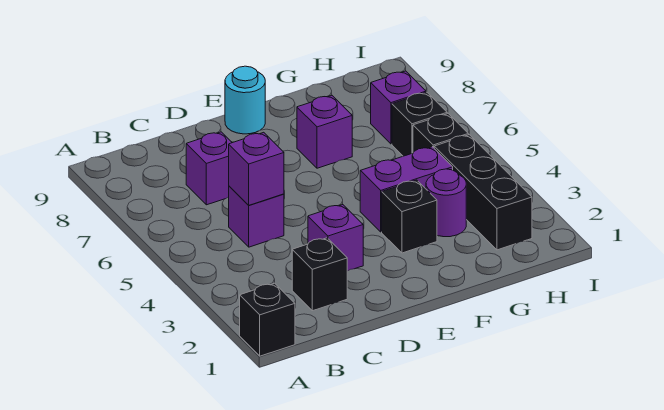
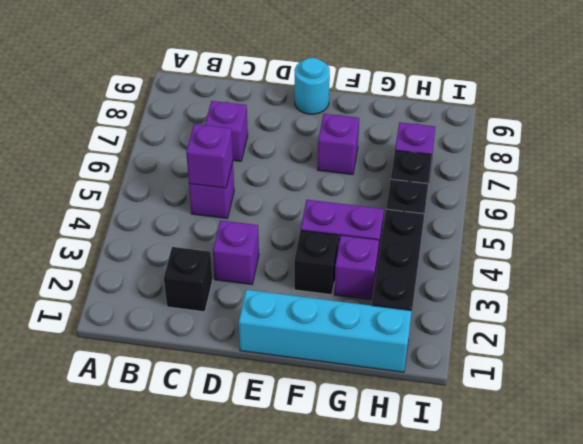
black 1x1 brick [240,283,295,356] -> none
none -> cyan 1x4 brick [239,290,412,372]
purple 1x1 round brick [426,169,466,237] -> purple 1x1 brick [334,235,379,300]

